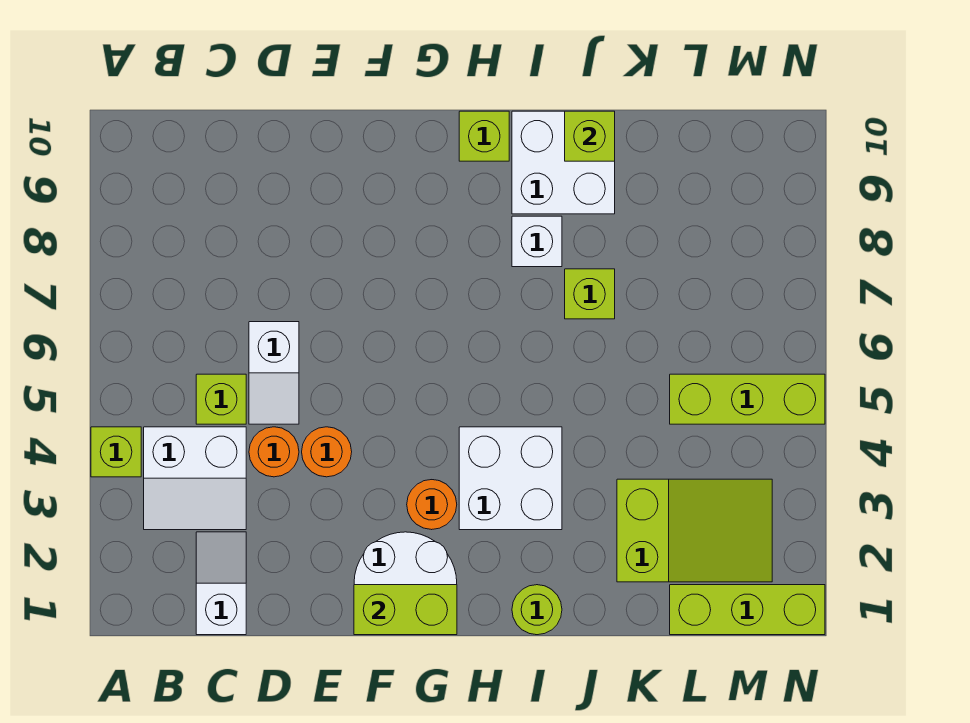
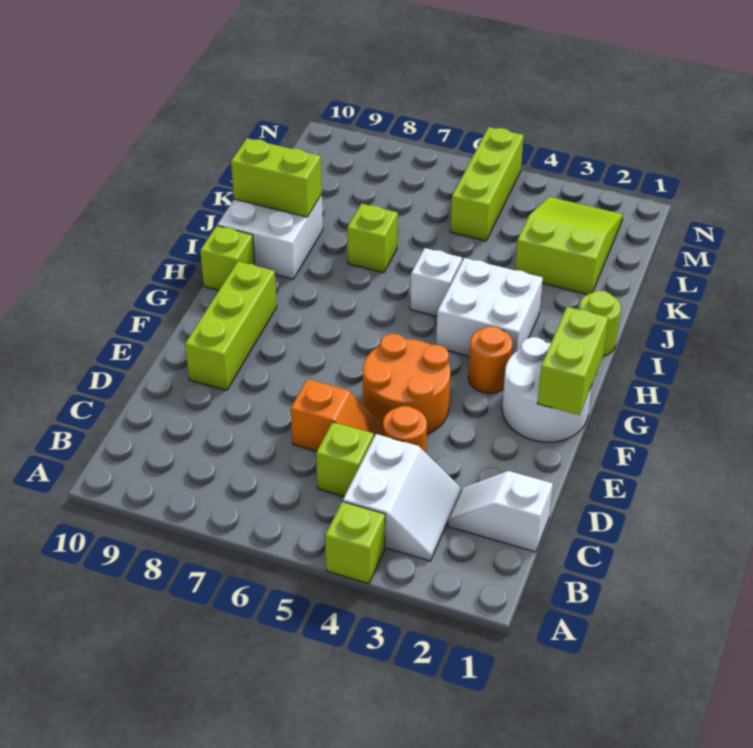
white 1x2 slope [249,322,299,424] -> orange 1x2 slope [291,379,383,451]
orange 1x1 round brick [302,427,352,477] -> orange 2x2 round brick [363,334,451,434]
white 1x1 brick [512,216,562,267] -> white 1x1 brick moved to [410,248,462,316]
lime 1x1 brick [565,111,615,161] -> lime 1x2 brick [231,138,322,217]
lime 1x3 brick [670,585,825,635] -> lime 1x3 brick moved to [185,262,277,390]

